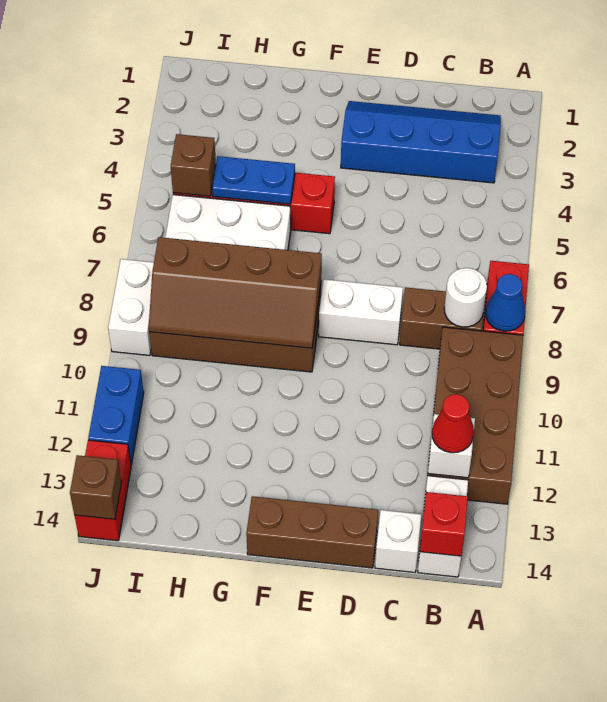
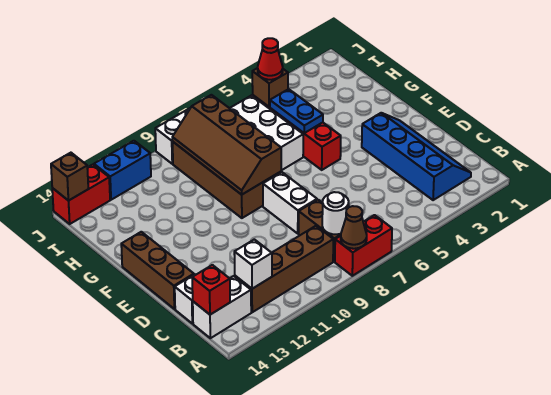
blue 1x1 cone [486,274,526,331] -> brown 1x1 cone [341,206,367,249]
brown 2x4 brick [427,327,523,504] -> brown 1x4 brick [235,226,333,312]
red 1x1 cone [432,394,474,453] -> red 1x1 cone moved to [258,38,283,80]

